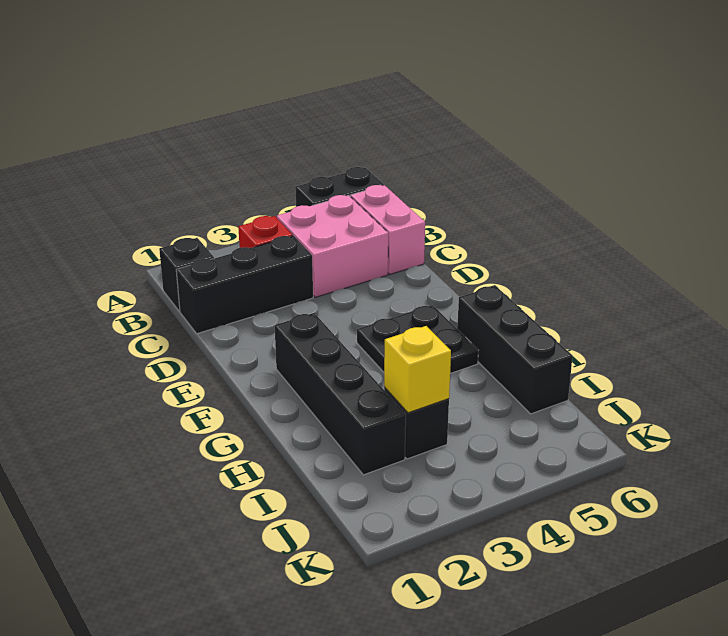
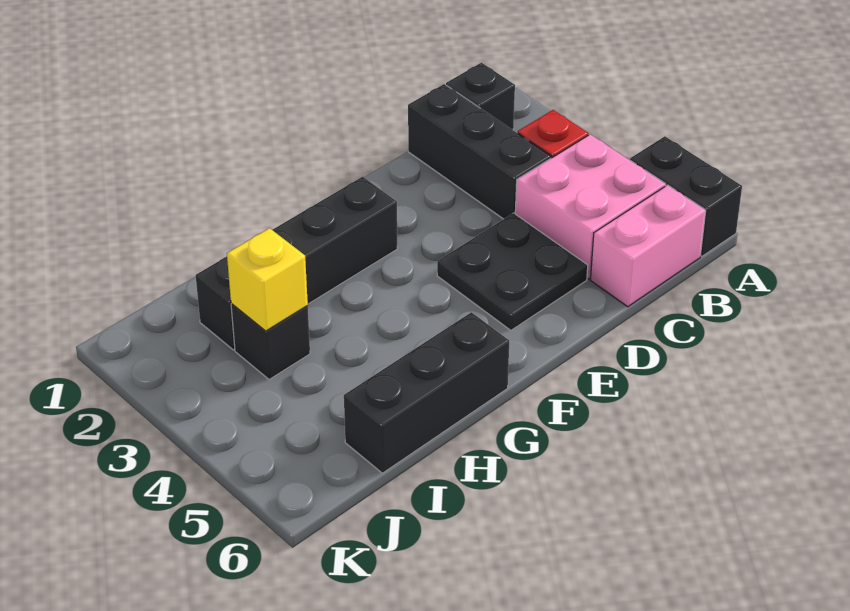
black 2x2 plate [357,305,479,373] -> black 2x2 plate moved to [437,213,588,330]

